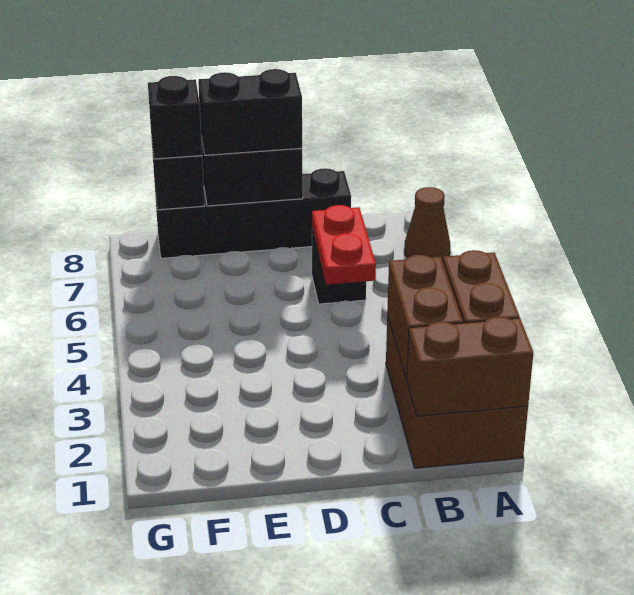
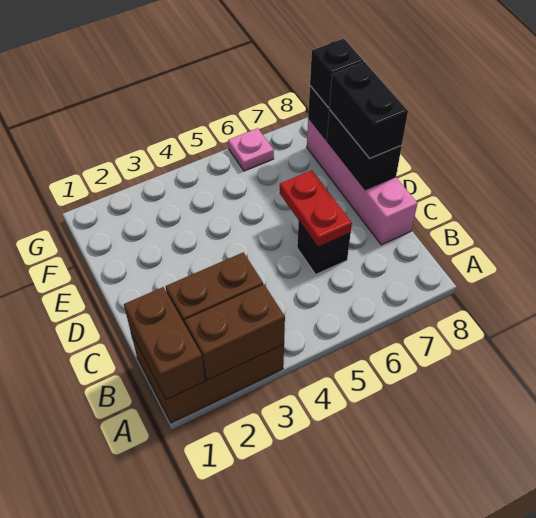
brown 1x1 cone [404,187,450,262] -> none
red 1x2 plate [312,205,376,285] -> red 1x2 plate turned to [280,170,352,247]
black 1x4 brick [155,168,351,258] -> pink 1x4 brick [307,118,417,245]
none -> pink 1x1 plate [228,128,274,171]

